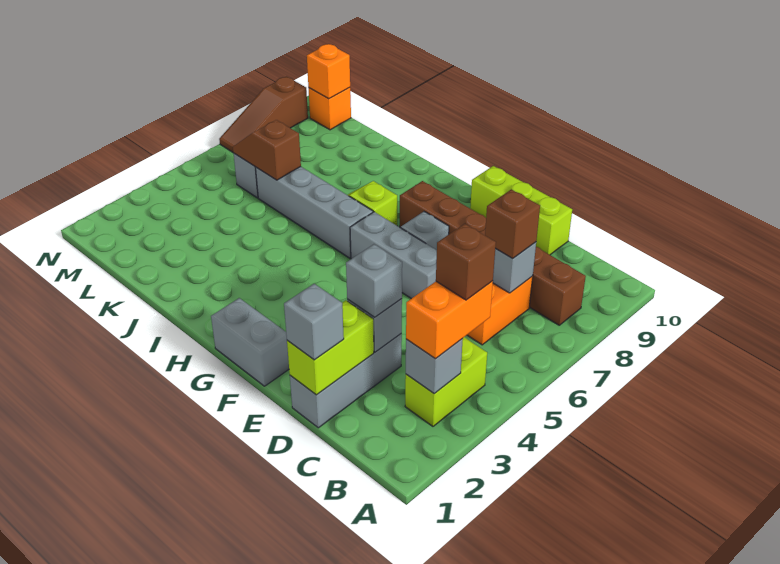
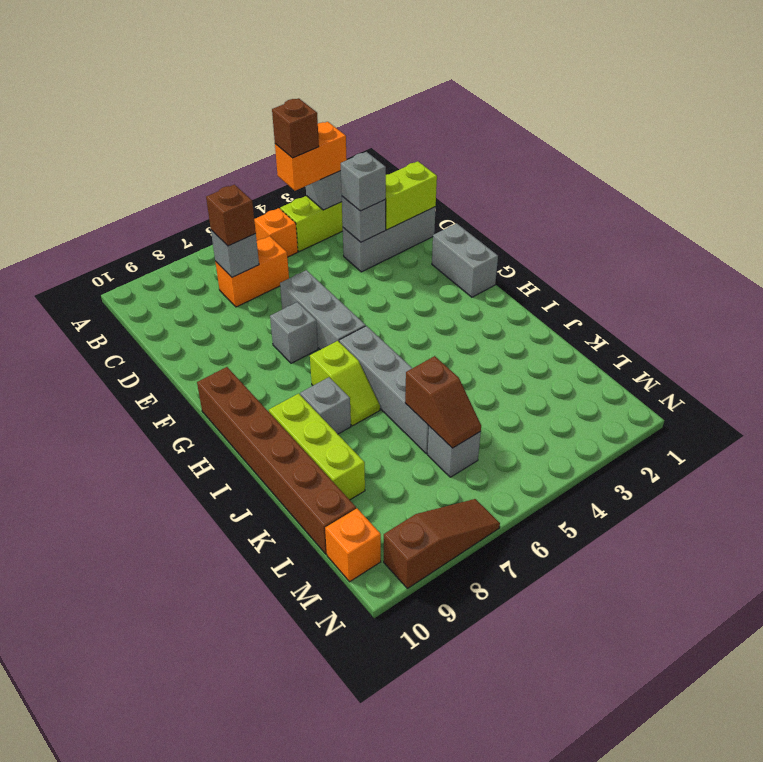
brown 1x6 brick [400,181,586,325] -> brown 1x6 brick moved to [197,367,356,554]
grey 1x1 brick [284,284,344,360] -> grey 1x1 brick moved to [300,377,351,434]
lime 1x3 brick [470,166,572,255] -> lime 1x3 brick moved to [269,394,365,500]
orange 1x1 brick [307,44,350,99] -> orange 1x1 brick moved to [254,208,298,257]

